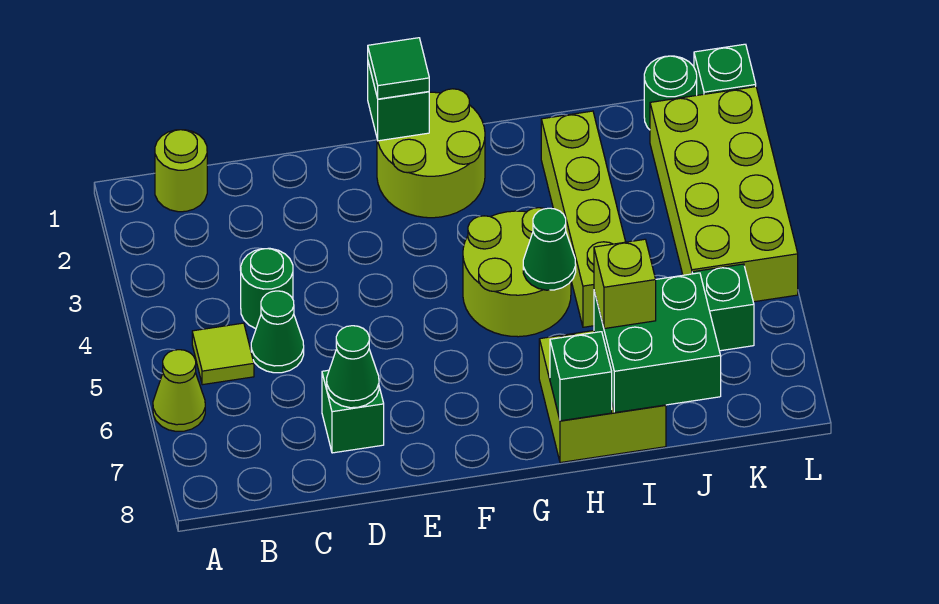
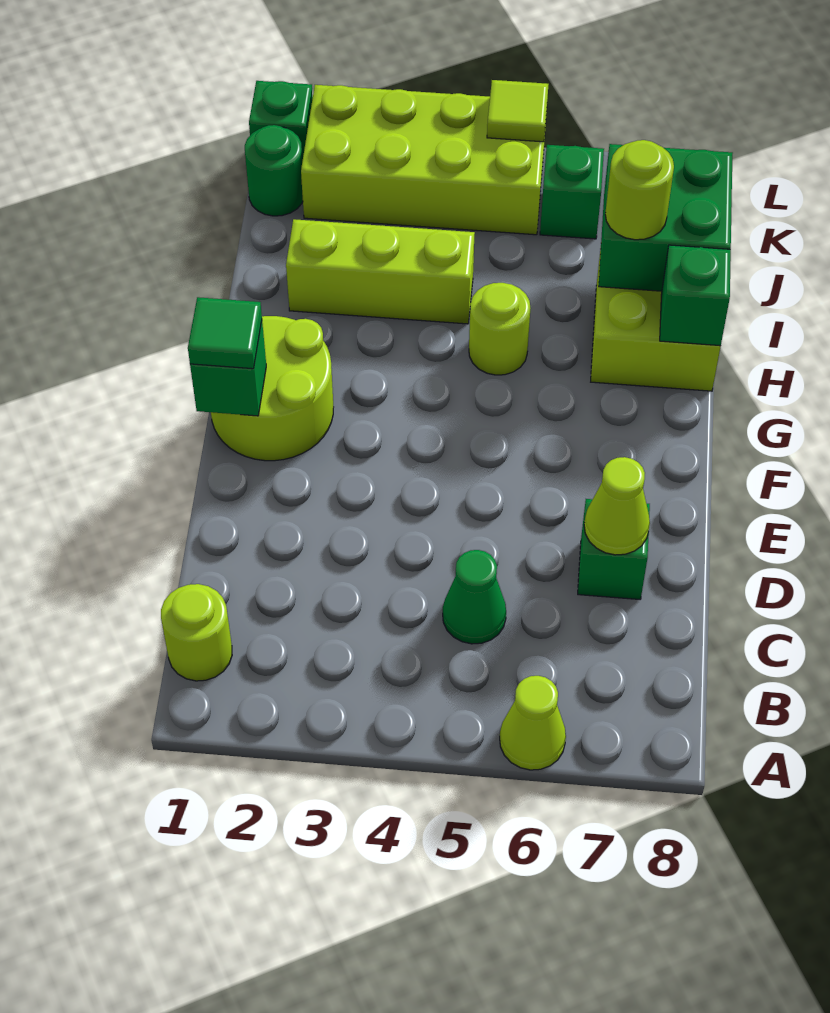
lime 1x1 tile [192,323,254,385] -> lime 1x1 tile moved to [487,80,549,142]
green 1x1 round brick [241,248,293,329] -> none
green 1x1 cone [327,326,379,408] -> lime 1x1 cone [584,457,650,555]
lime 2x2 round brick [463,208,571,337] -> lime 1x1 round brick [469,283,530,375]
green 1x1 cone [523,208,576,290] -> none
lime 1x4 brick [541,111,626,327] -> lime 1x3 brick [286,219,475,324]
lime 1x1 brick [594,239,656,329] -> lime 1x1 round brick [605,140,674,240]

